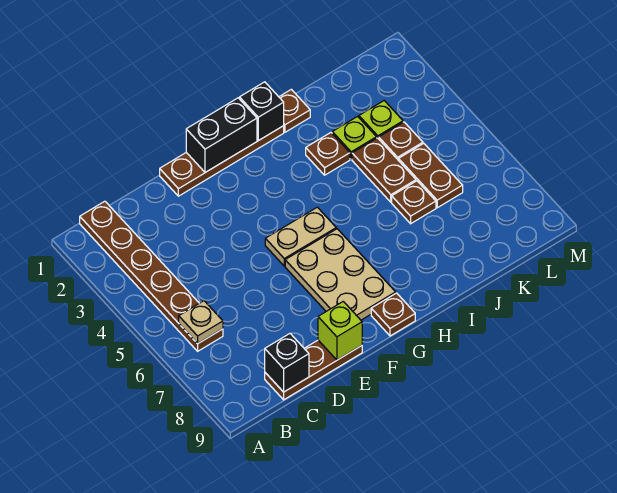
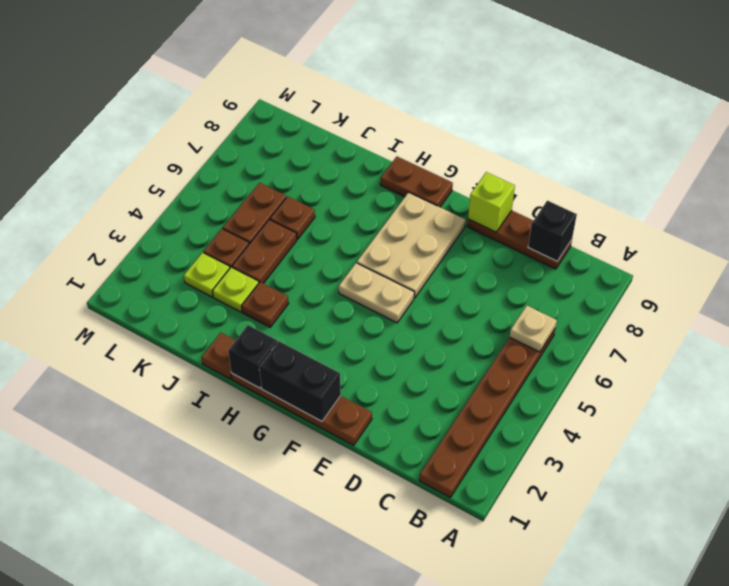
brown 1x1 plate [371,293,415,336] -> brown 1x2 plate [380,157,453,207]

